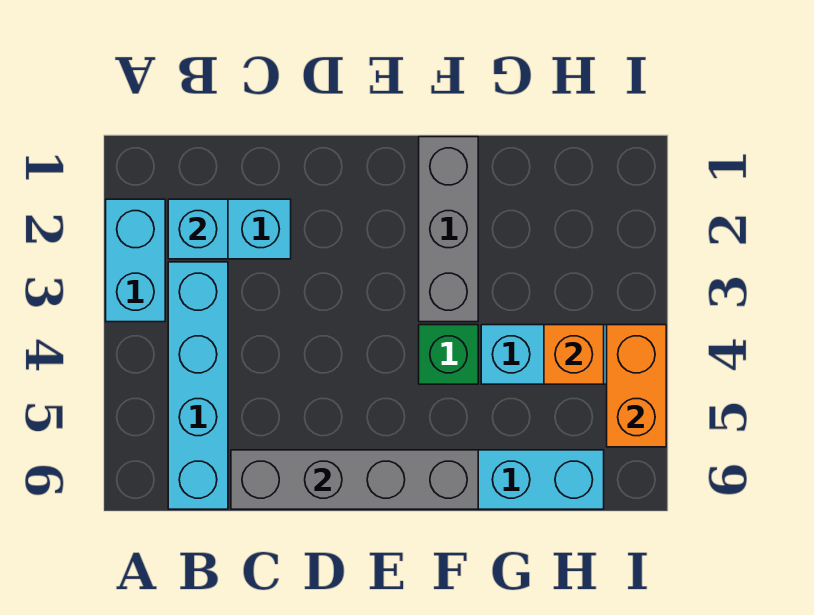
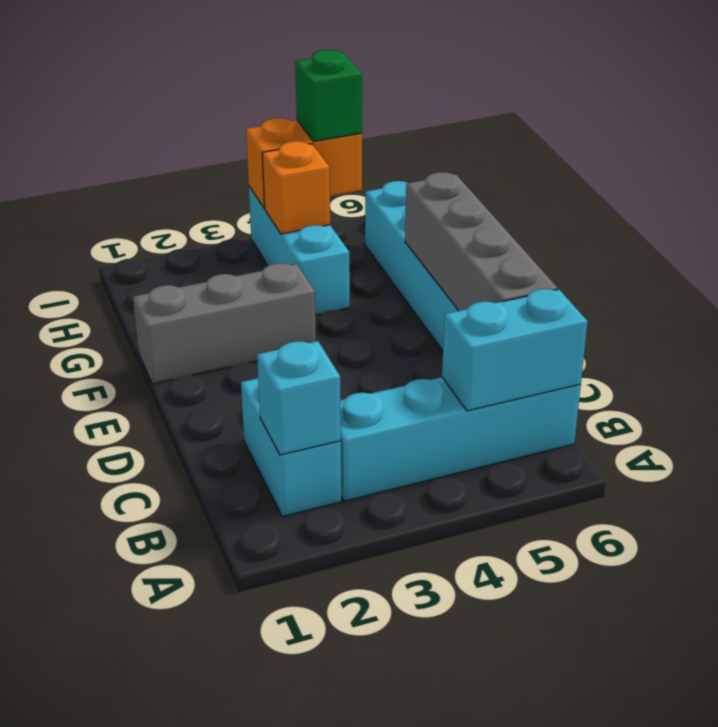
cyan 1x2 brick [106,199,165,322] -> cyan 1x2 brick moved to [442,289,588,411]
green 1x1 brick [419,325,478,384] -> green 1x1 brick moved to [295,50,362,141]

